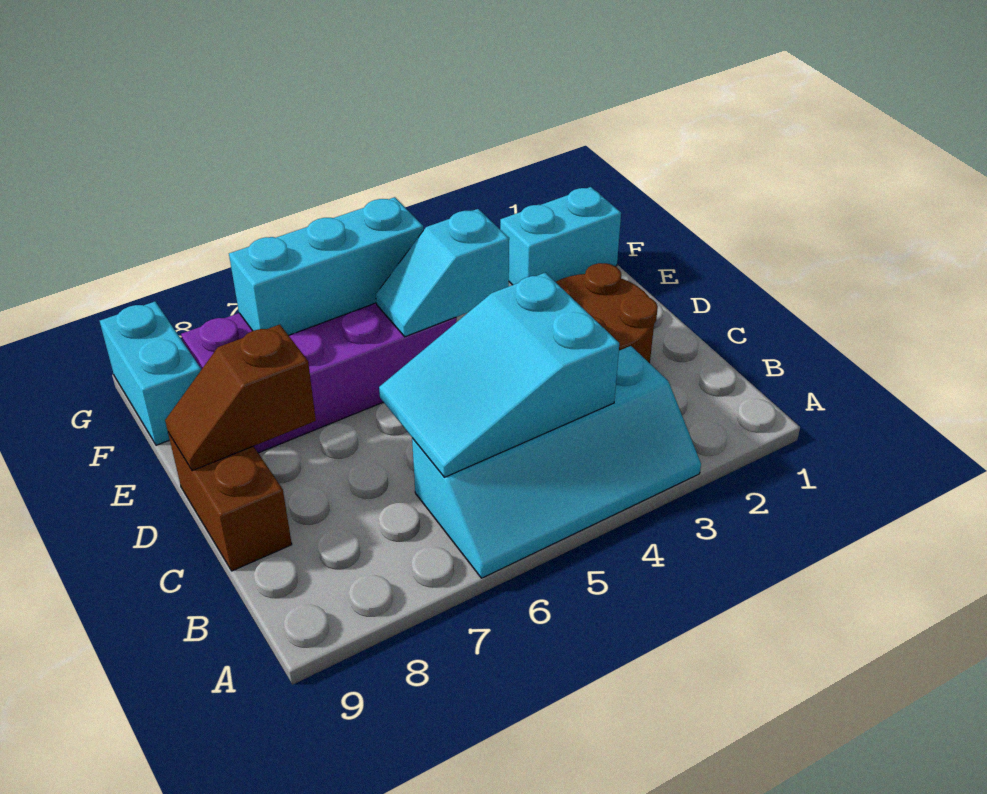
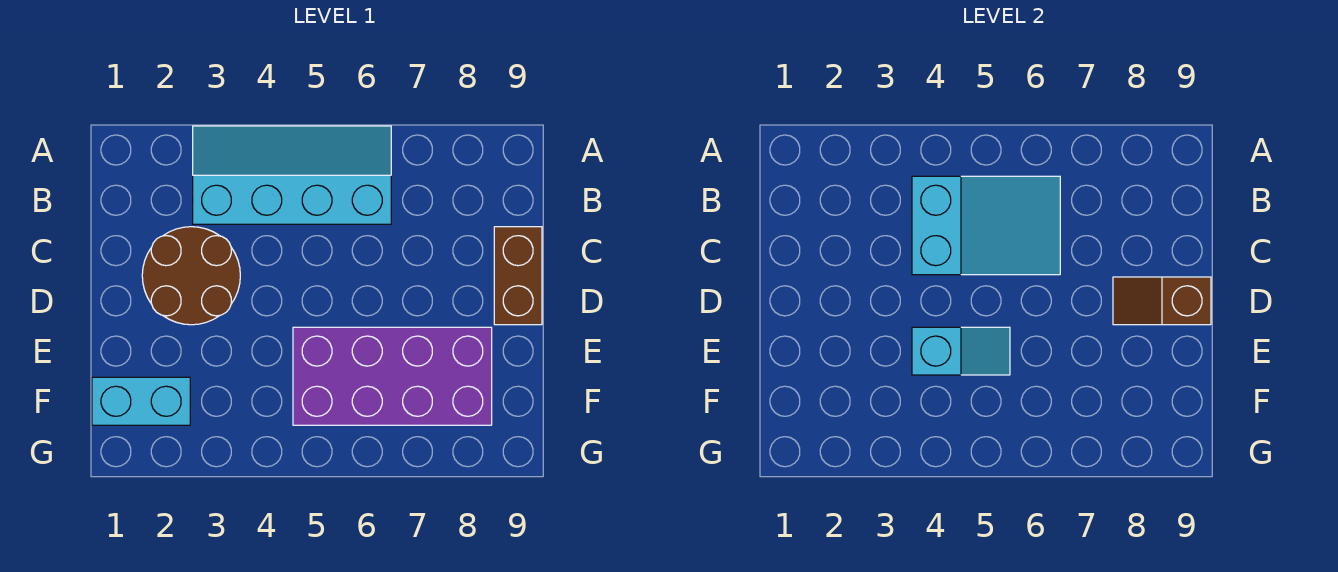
brown 1x2 slope [165,325,316,471] -> brown 1x2 slope turned to [1113,277,1211,325]
cyan 1x3 brick [229,197,423,335] -> none
cyan 1x2 brick [100,302,201,445] -> none

